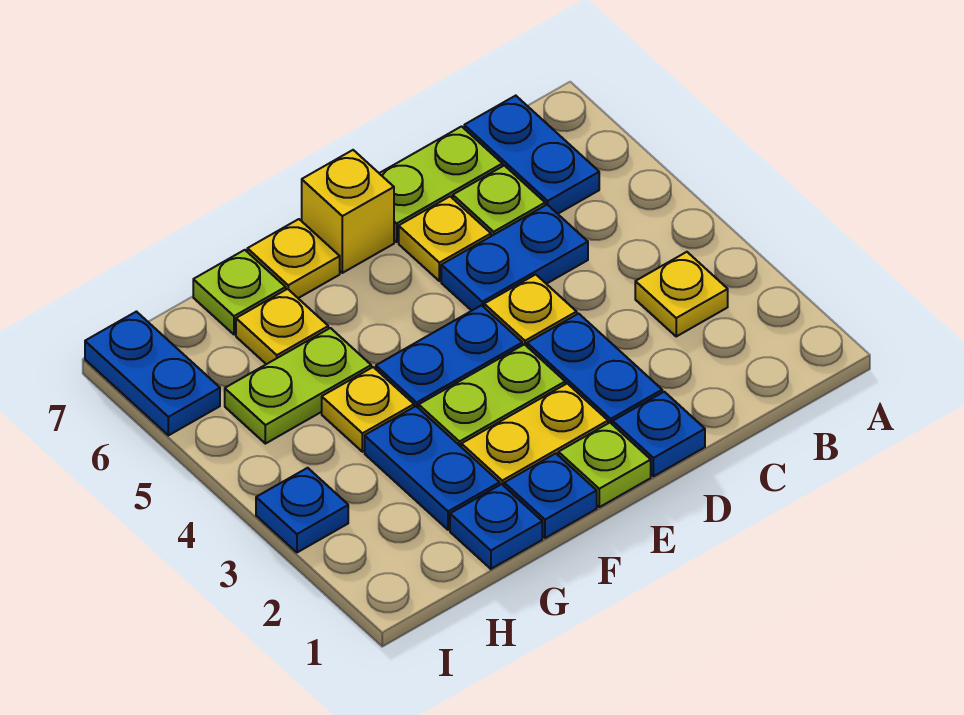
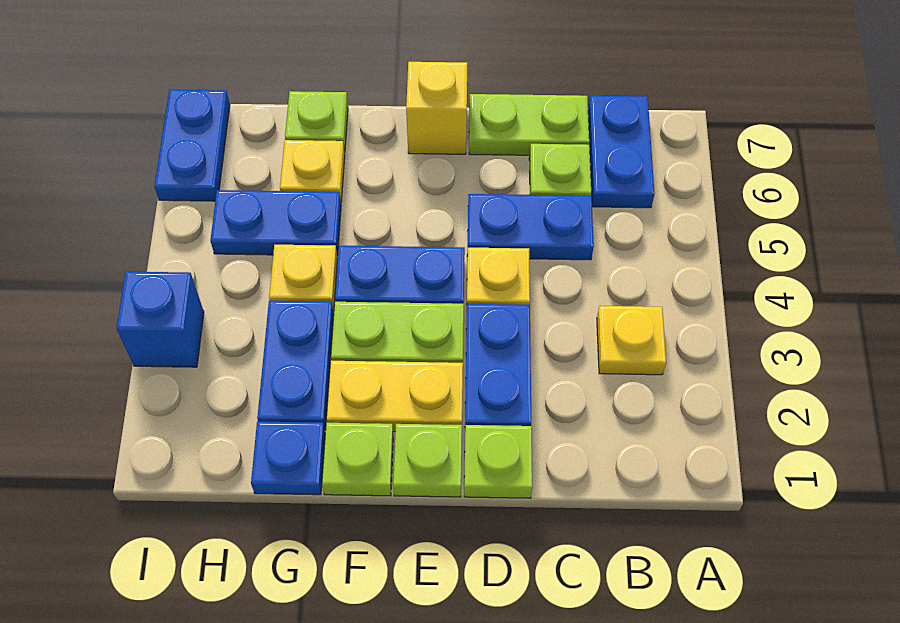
blue 1x1 plate [613,392,705,476] -> lime 1x1 plate [464,425,532,498]
yellow 1x1 plate [399,196,491,281] -> none
blue 1x1 plate [504,453,597,538] -> lime 1x1 plate [322,423,393,496]
yellow 1x1 plate [247,219,340,298] -> none
lime 1x2 plate [225,328,371,444] -> blue 1x2 plate [210,190,341,256]
blue 1x1 plate [256,468,348,552] -> blue 1x1 brick [116,272,204,367]

